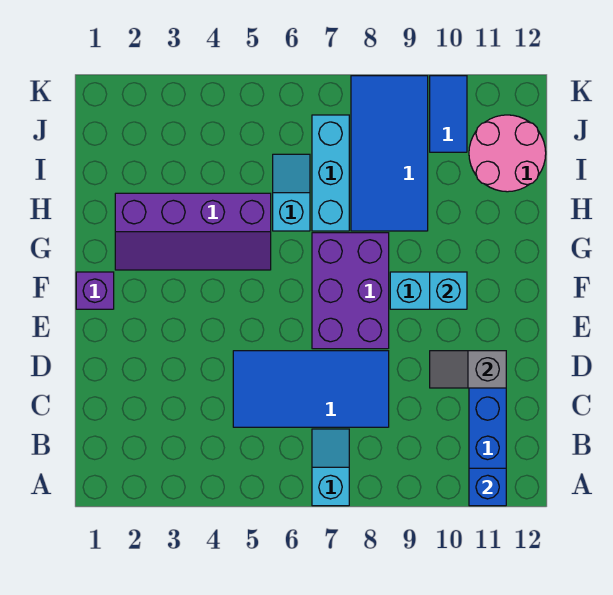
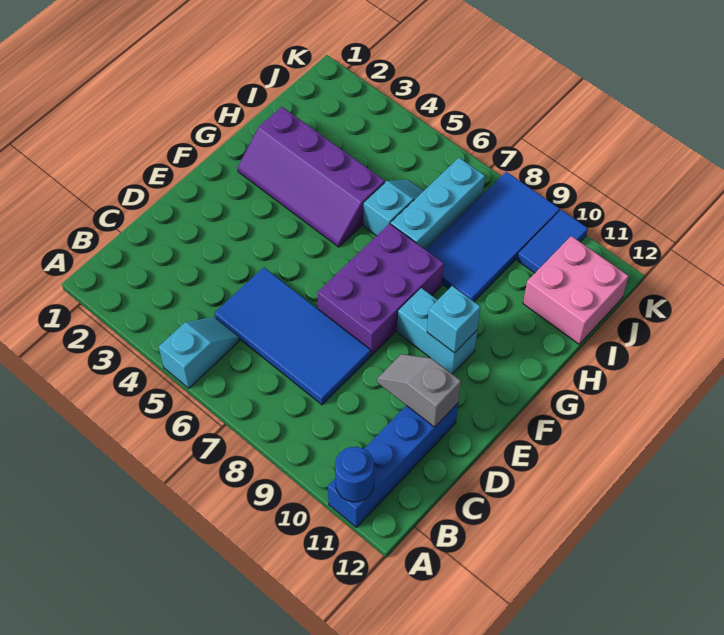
cyan 1x2 slope [312,429,349,506] -> cyan 1x2 slope moved to [159,317,239,388]
blue 1x1 brick [469,468,506,506] -> blue 1x1 round brick [335,447,374,502]
purple 1x1 brick [76,272,114,309] -> none
pink 2x2 round brick [469,115,546,192] -> pink 2x2 brick [523,236,628,344]

